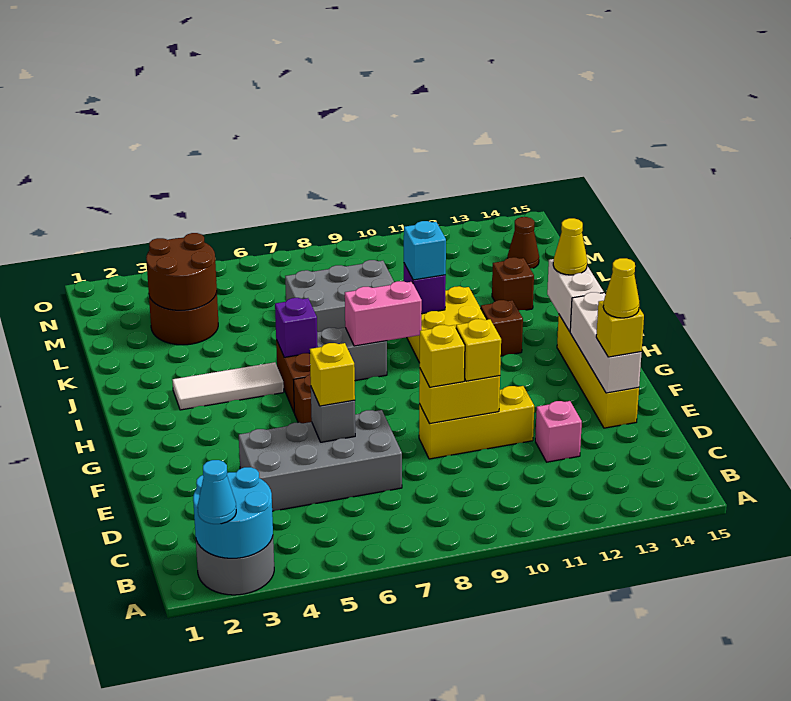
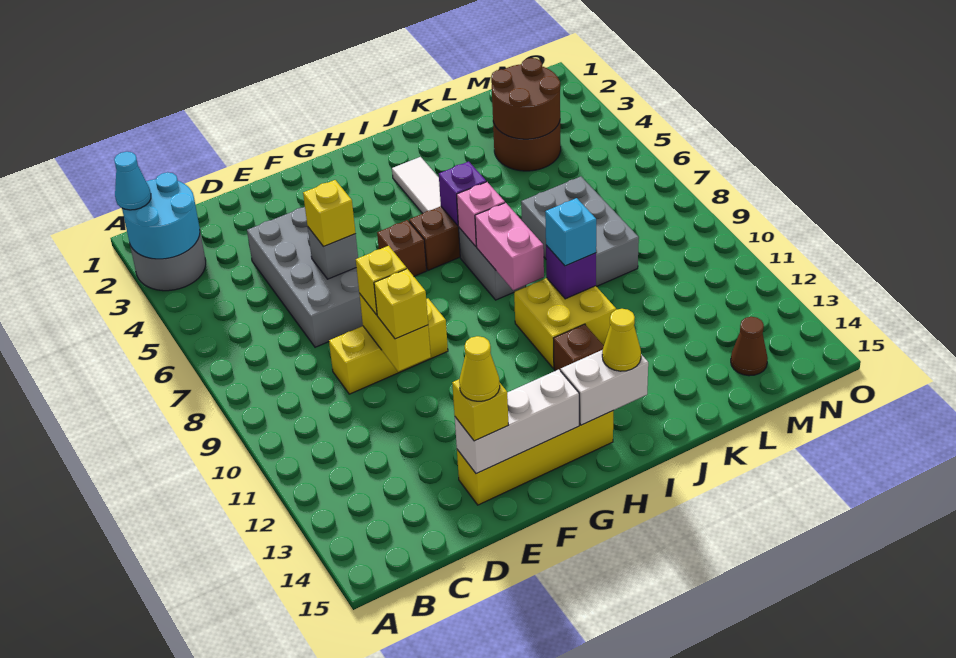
pink 1x1 brick [535,401,582,462] -> pink 1x1 brick moved to [457,182,505,246]
yellow 1x3 brick [419,386,534,459] -> yellow 1x3 brick turned to [329,299,448,394]
brown 1x1 brick [492,257,534,310] -> none

